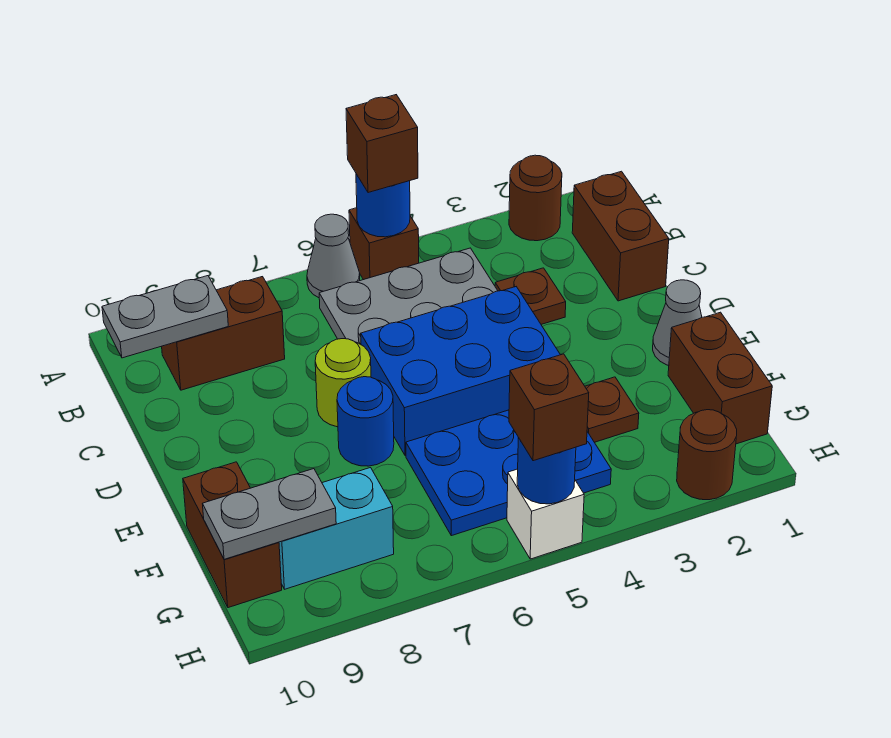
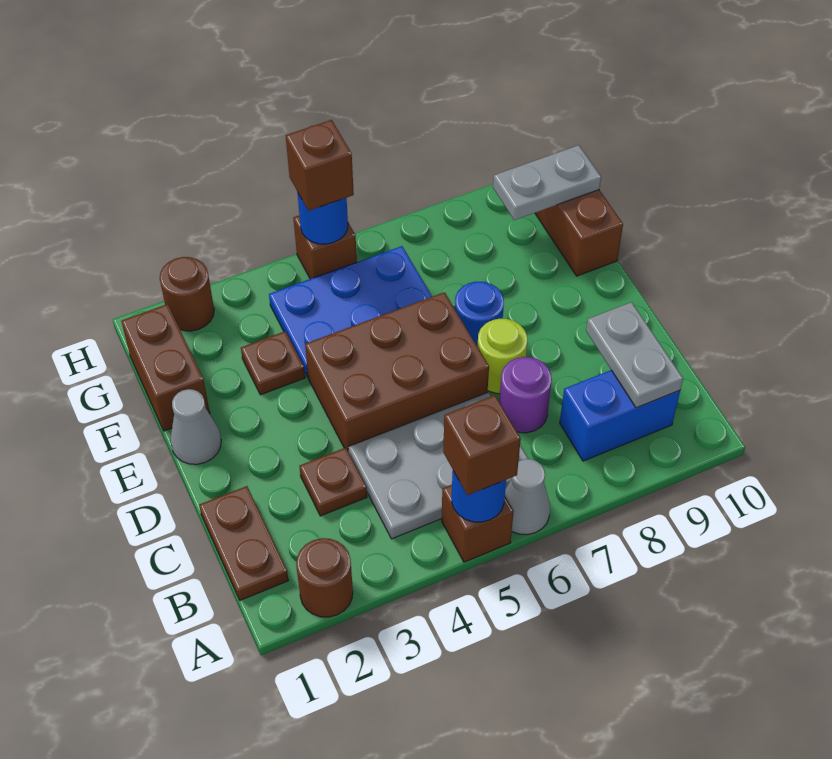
brown 1x2 brick [572,171,669,301] -> brown 1x2 plate [199,486,289,600]
brown 1x2 brick [162,277,285,390] -> blue 1x2 brick [560,370,680,461]
grey 1x2 plate [102,276,228,358] -> grey 1x2 plate turned to [586,302,683,408]
none -> purple 1x1 round brick [499,357,552,433]
blue 2x3 brick [361,287,560,456] -> brown 2x3 brick [305,292,489,452]
cyan 1x2 brick [279,468,394,589] -> none
white 1x1 brick [507,469,584,559] -> brown 1x1 brick [293,215,357,279]

